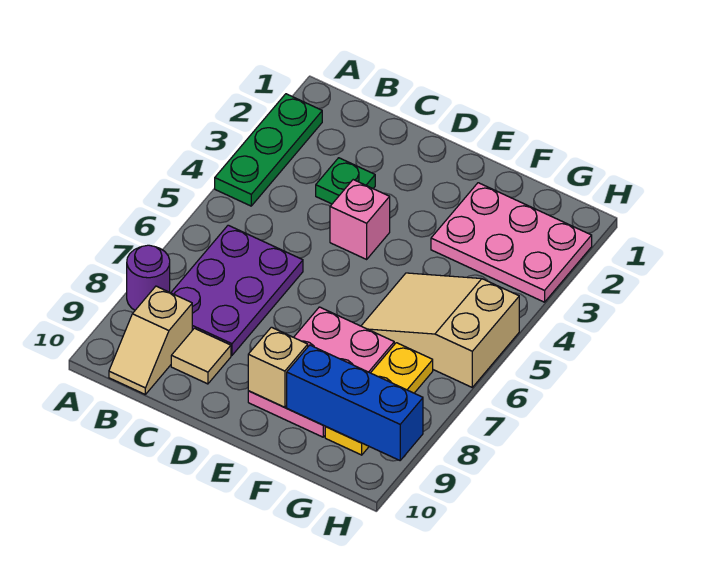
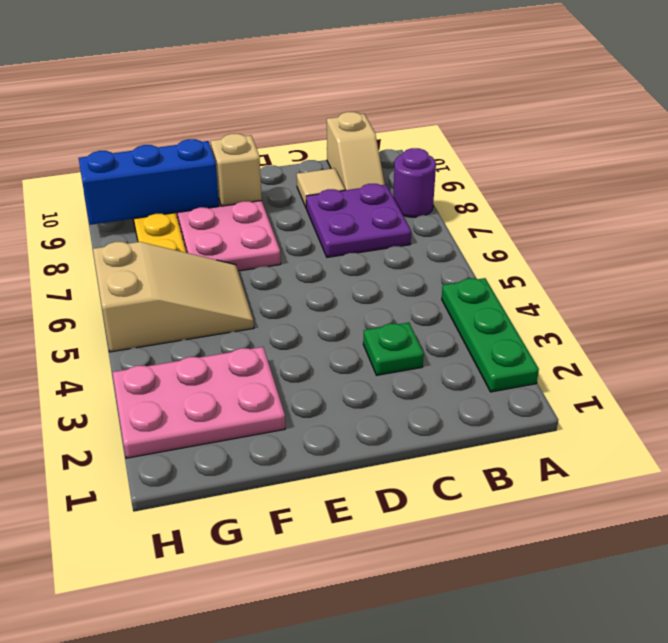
purple 2x3 plate [171,225,303,355] -> purple 2x2 plate [306,184,411,257]
tan 1x2 slope [109,286,192,394] -> tan 1x2 slope turned to [327,112,385,190]
pink 1x1 brick [330,180,390,259] -> none

